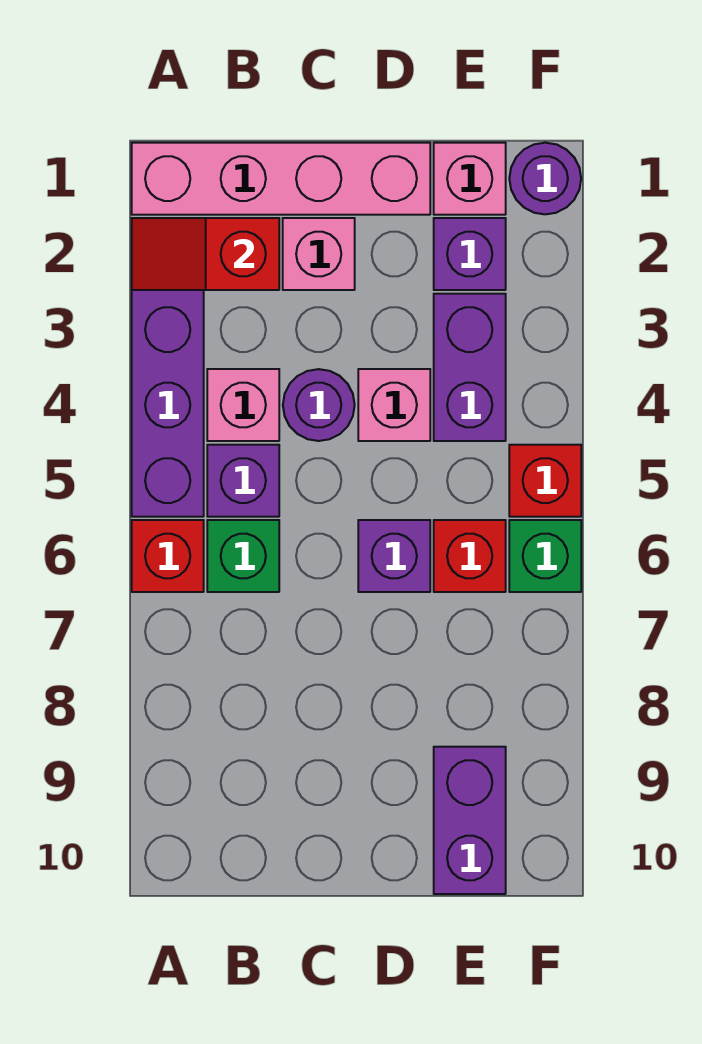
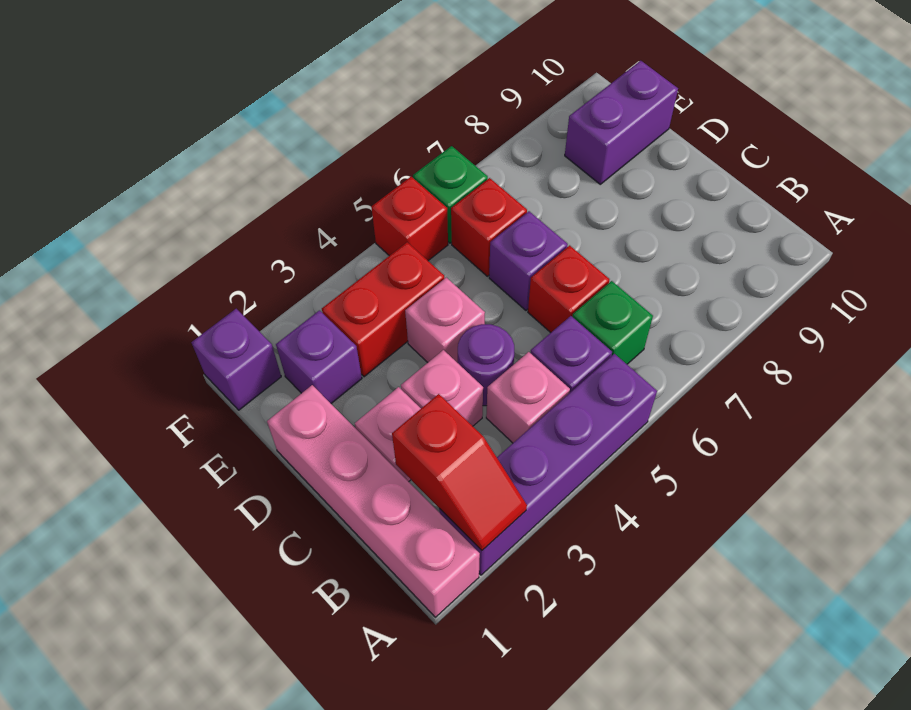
red 1x1 brick [132,520,204,592] -> red 1x1 brick moved to [528,245,609,333]
pink 1x1 brick [434,143,506,215] -> pink 1x1 brick moved to [401,350,483,426]
purple 1x2 brick [434,294,506,441] -> red 1x2 brick [322,242,445,377]
purple 1x1 round brick [509,143,581,214] -> purple 1x1 brick [191,309,281,410]

